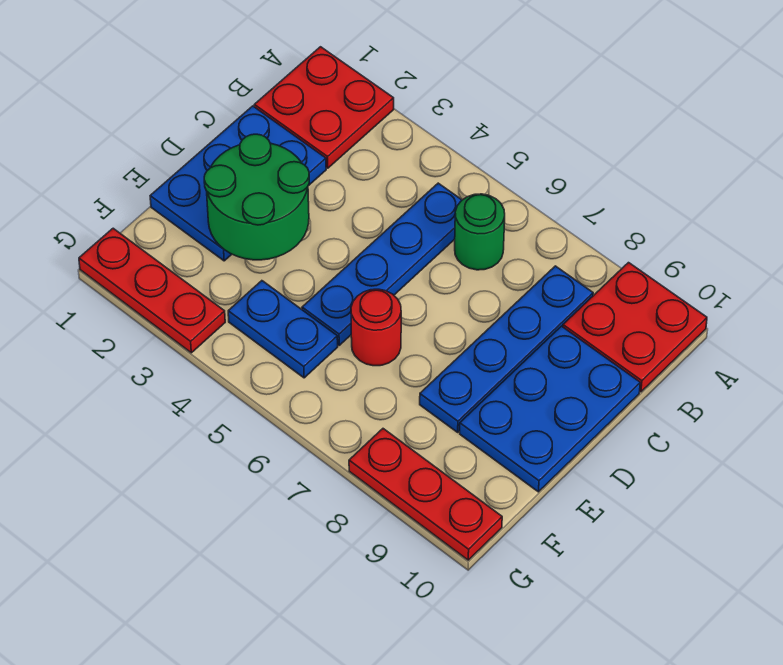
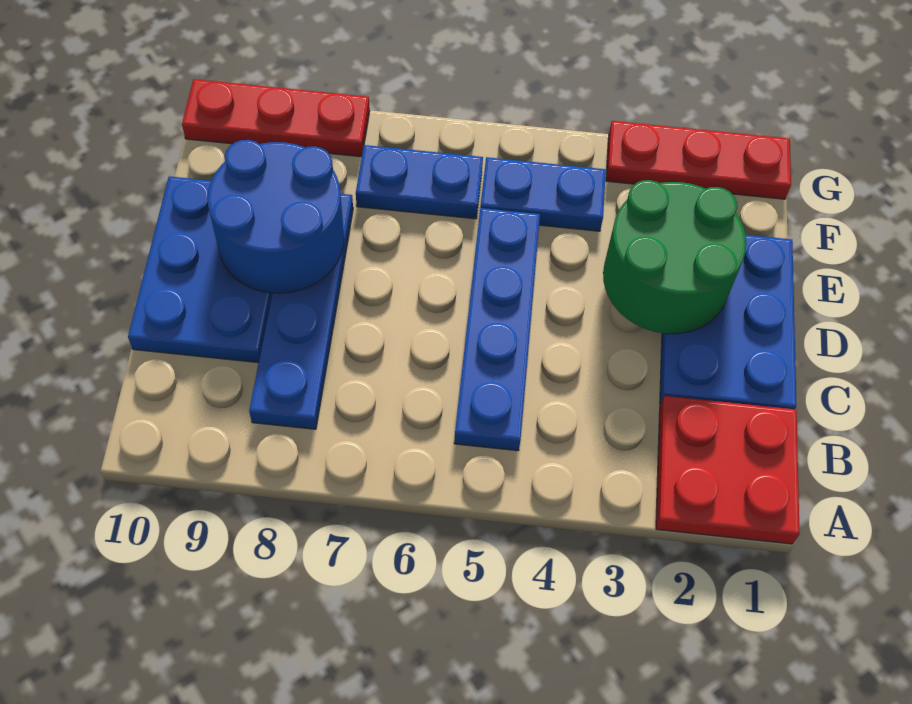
red 2x2 plate [563,263,707,392] -> none
green 1x1 round brick [455,194,505,270] -> none
none -> blue 2x2 round brick [208,140,344,293]
red 1x1 round brick [351,289,401,366] -> none
none -> blue 1x2 plate [356,145,483,219]

